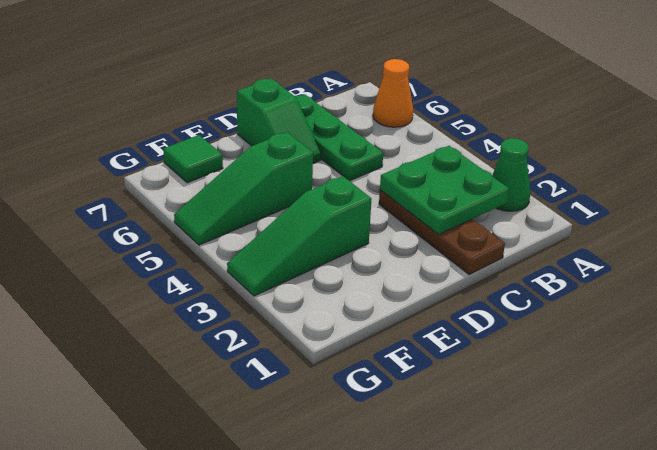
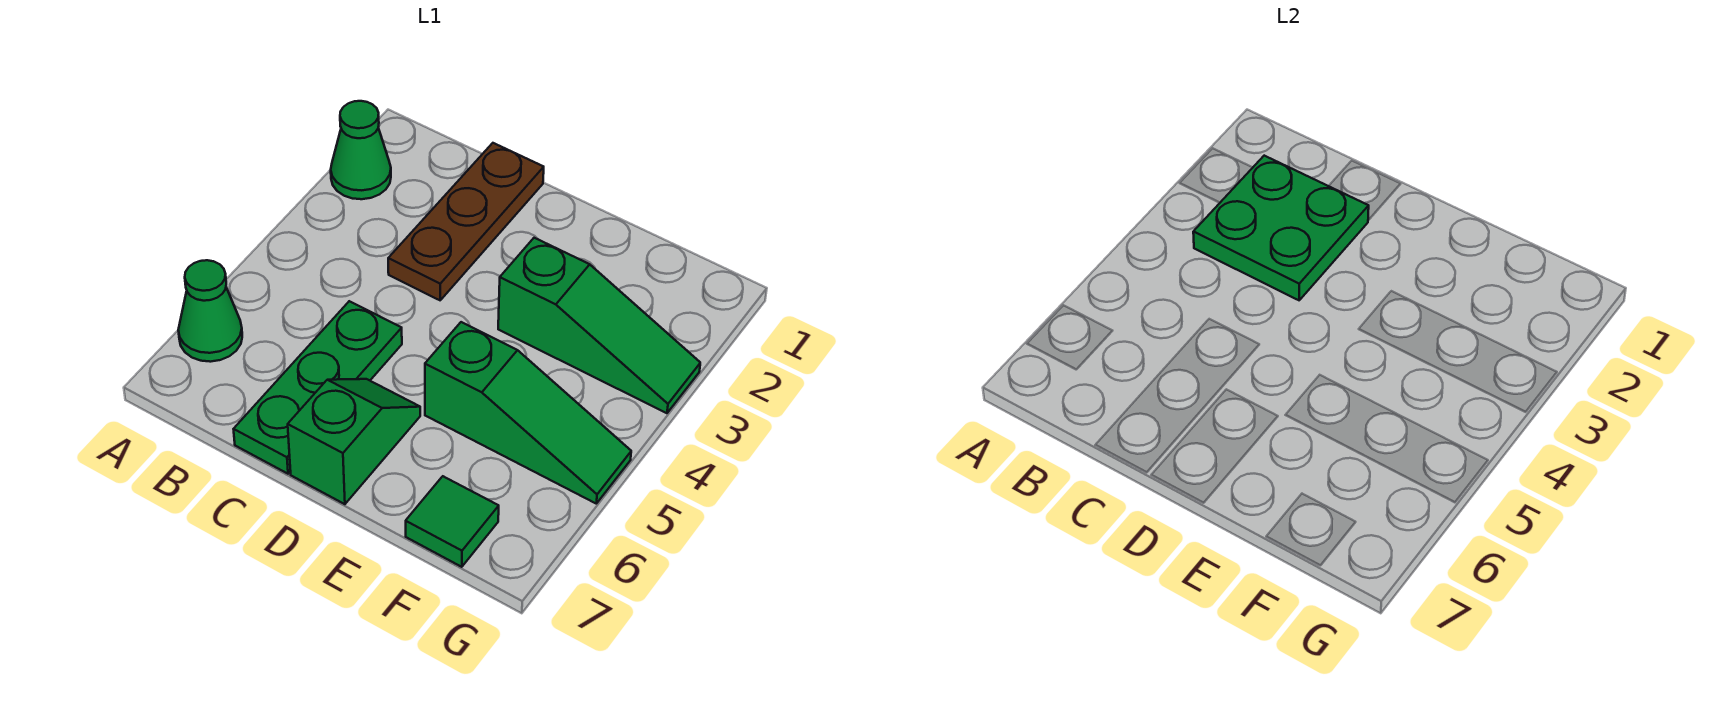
orange 1x1 cone [373,59,413,127] -> green 1x1 cone [178,260,242,362]

